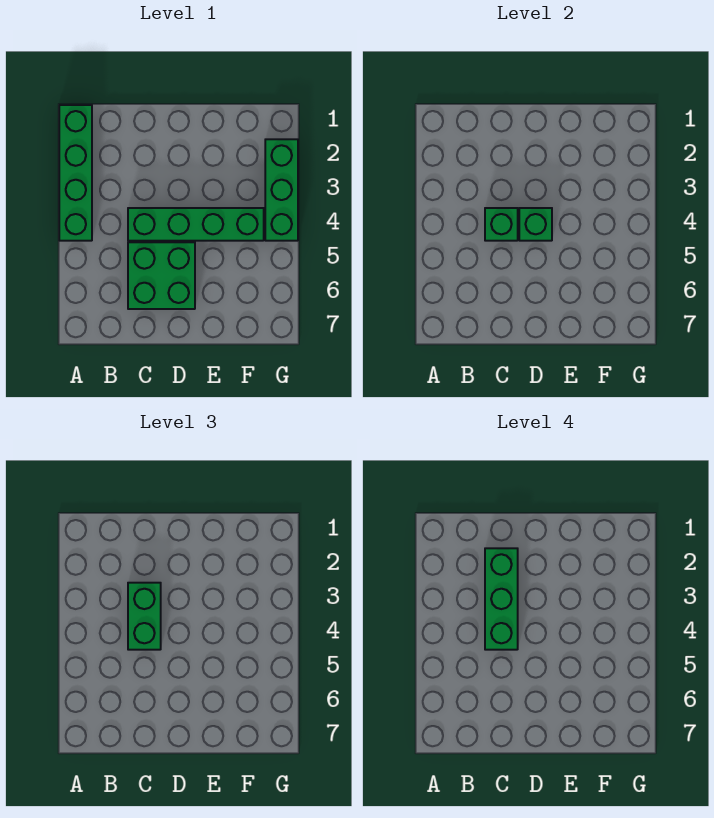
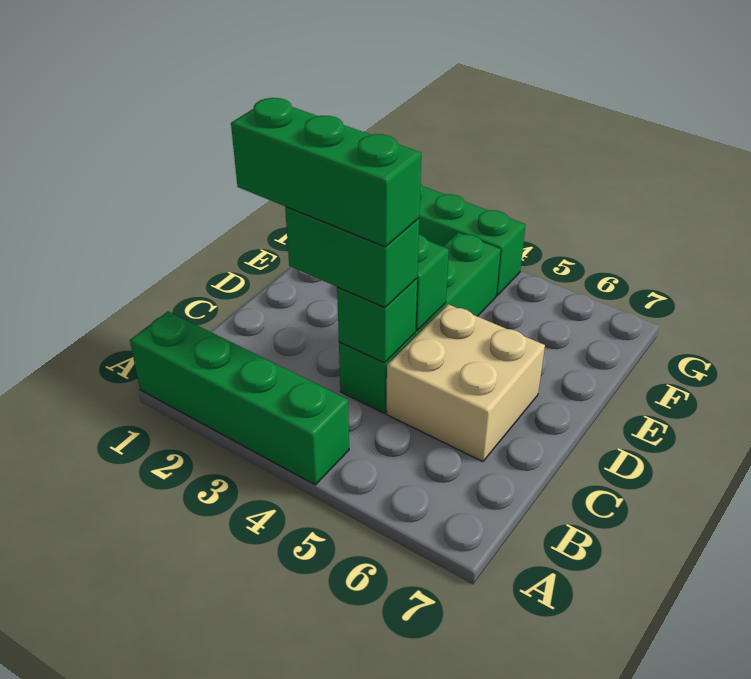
green 2x2 brick [128,242,195,309] -> tan 2x2 brick [386,304,545,462]

